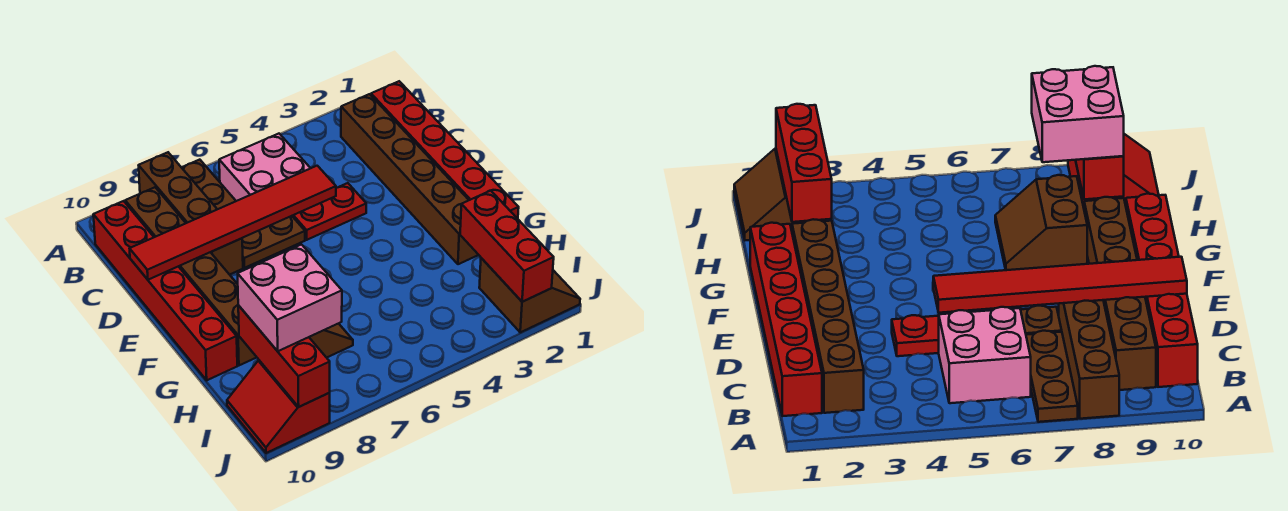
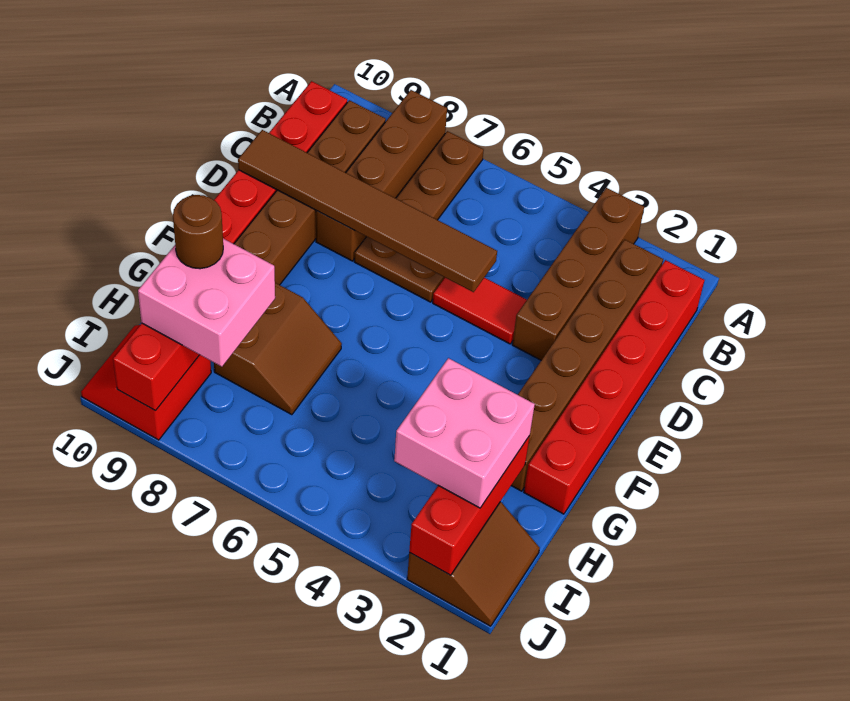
none -> brown 1x4 brick [512,188,644,360]
pink 2x2 brick [219,134,310,201] -> pink 2x2 brick moved to [394,358,535,508]
red 1x2 plate [292,183,366,240] -> red 1x2 tile [433,278,527,344]
red 1x6 tile [130,166,336,280] -> brown 1x6 tile [238,130,497,292]
none -> brown 1x1 round brick [173,195,223,269]

